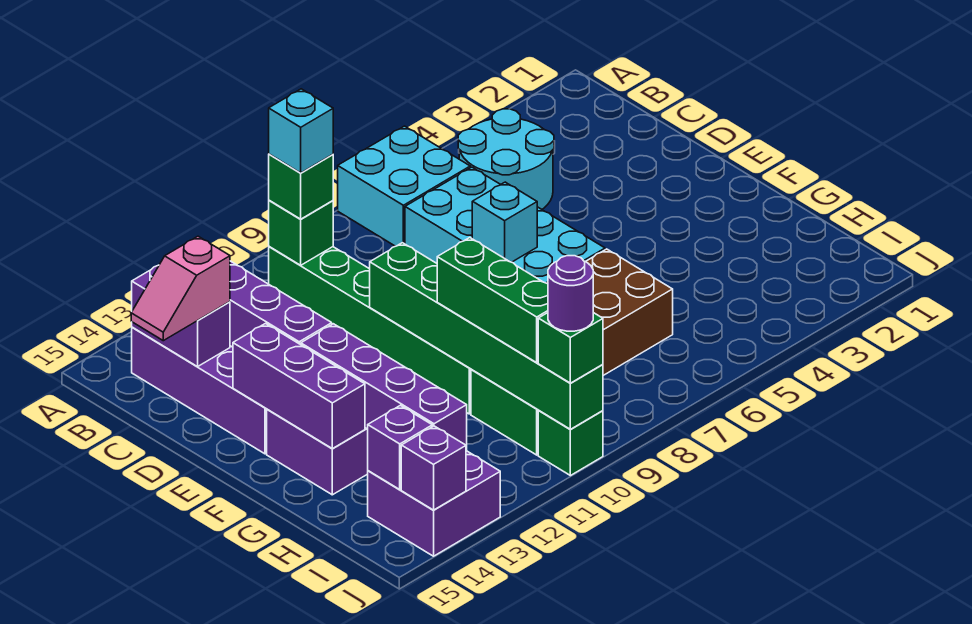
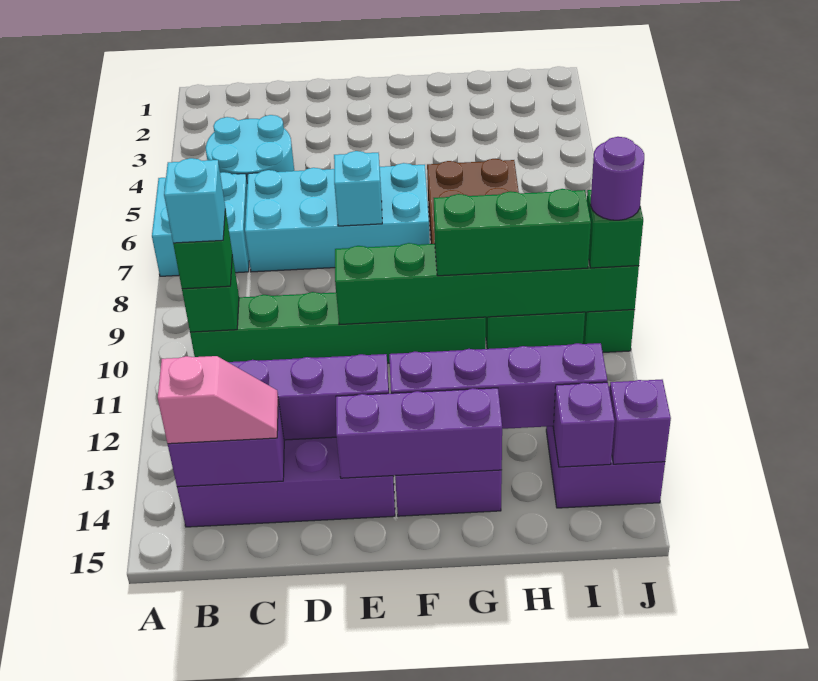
pink 1x2 slope [131,236,230,341] -> pink 1x2 slope turned to [158,356,278,444]

